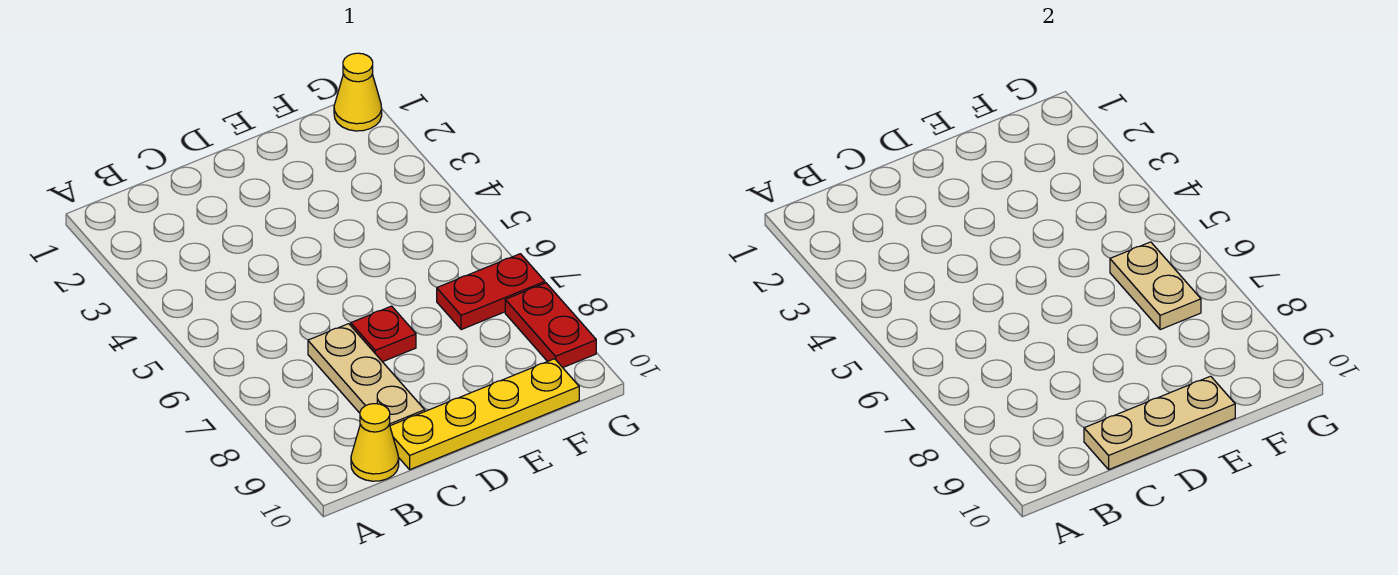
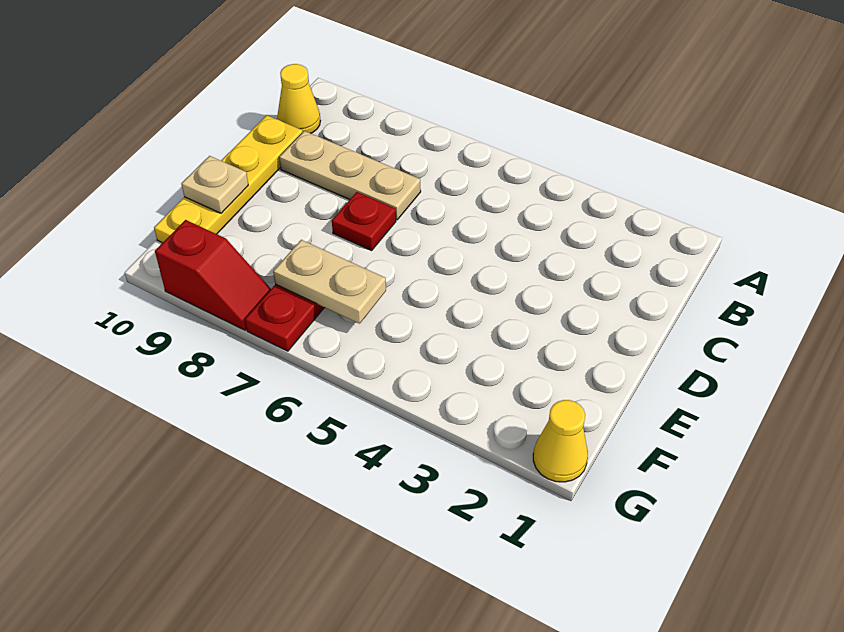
tan 1x3 plate [1084,376,1235,469] -> tan 1x1 plate [181,156,248,213]
red 1x2 plate [505,283,596,368] -> red 1x2 slope [155,220,271,330]

